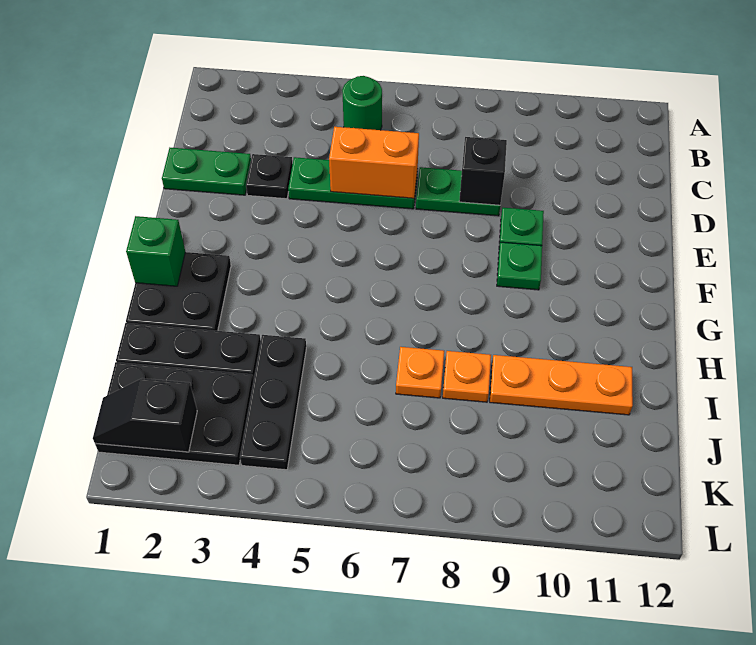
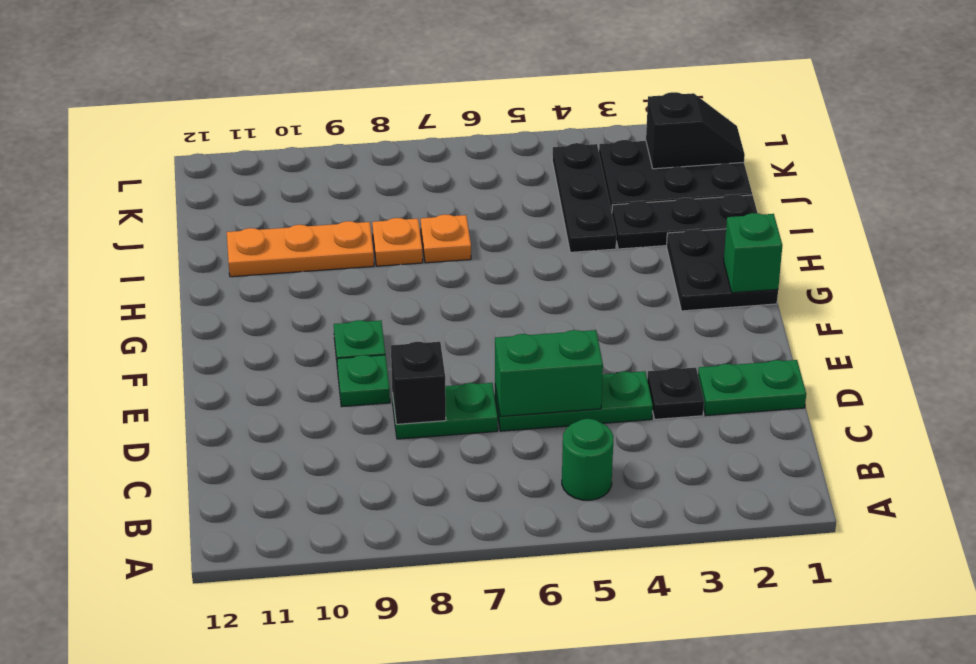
orange 1x2 brick [329,127,419,198] -> green 1x2 brick [495,330,603,417]

